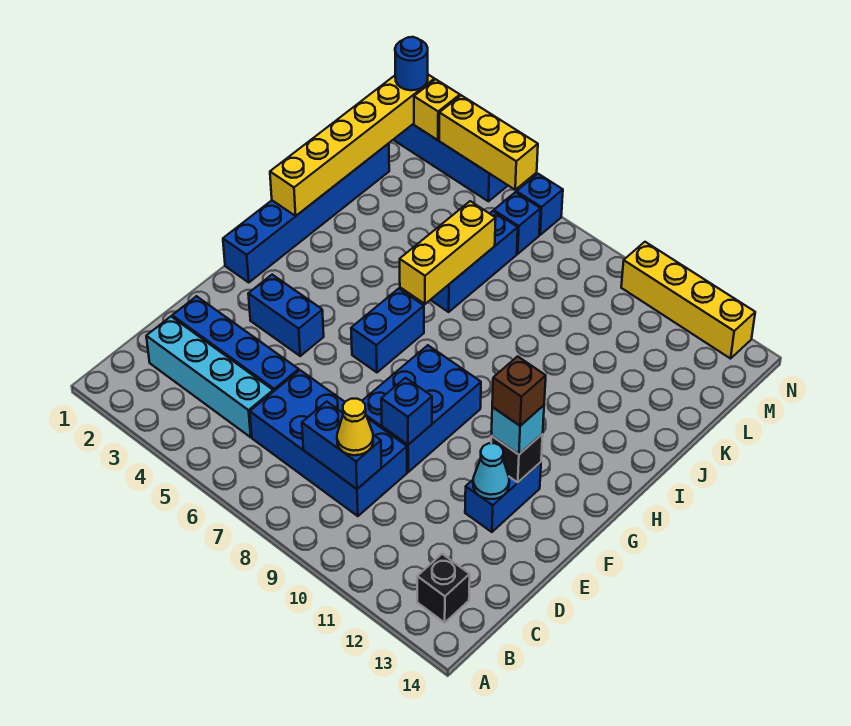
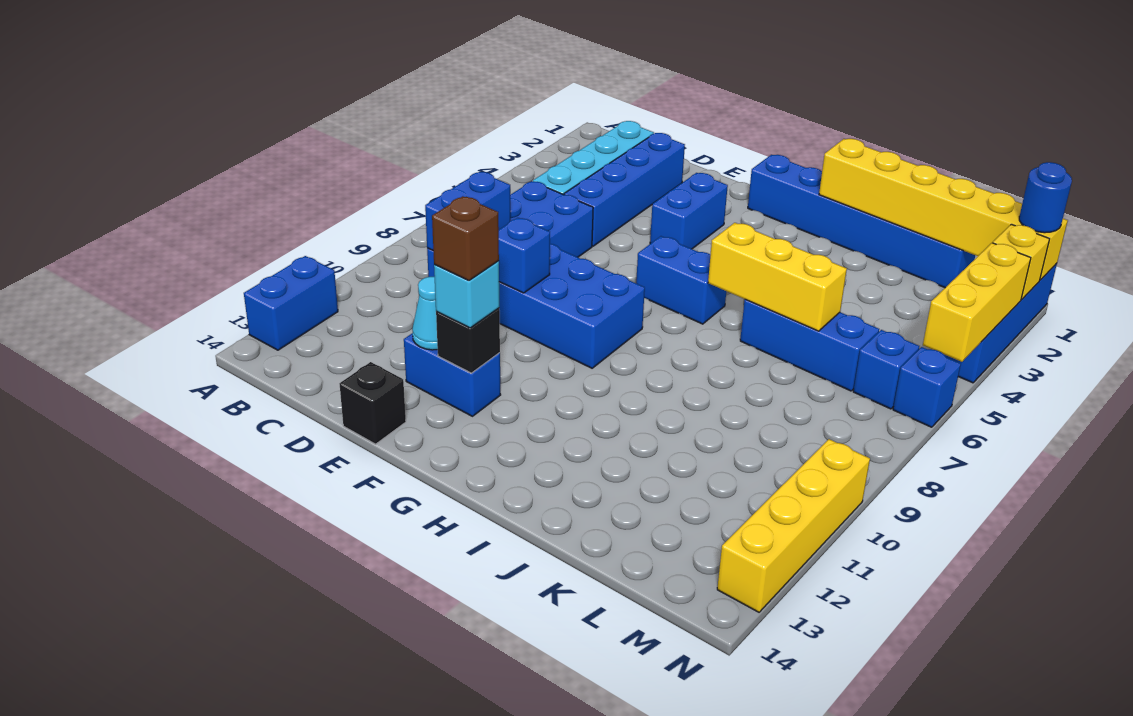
none -> blue 1x2 brick [244,256,338,350]
black 1x1 brick [417,554,470,622] -> black 1x1 brick moved to [339,362,406,444]
yellow 1x1 cone [337,399,373,455] -> none

